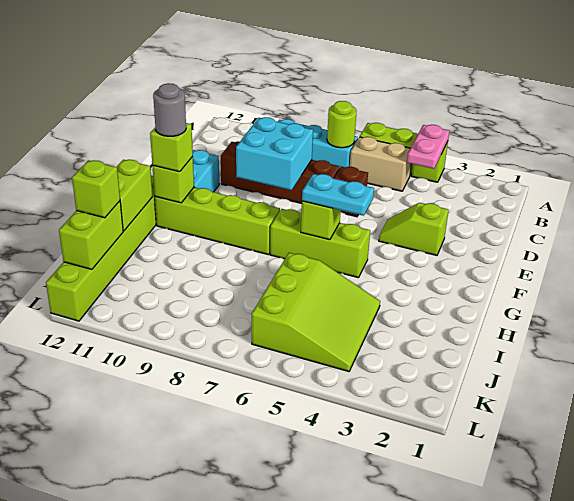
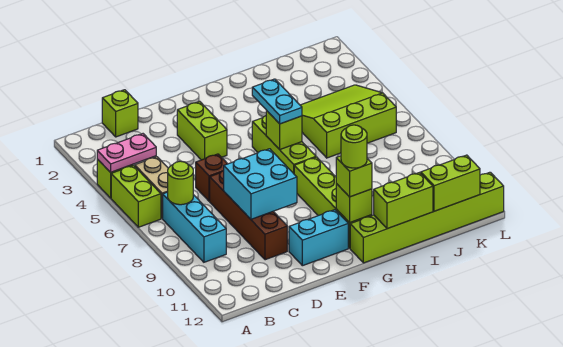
lime 1x2 slope [379,203,449,255] -> lime 1x2 brick [177,101,227,160]
grey 1x1 round brick [153,83,186,136] -> lime 1x1 round brick [341,125,367,168]
lime 1x1 brick [72,160,120,218] -> lime 1x1 brick moved to [102,90,138,137]

